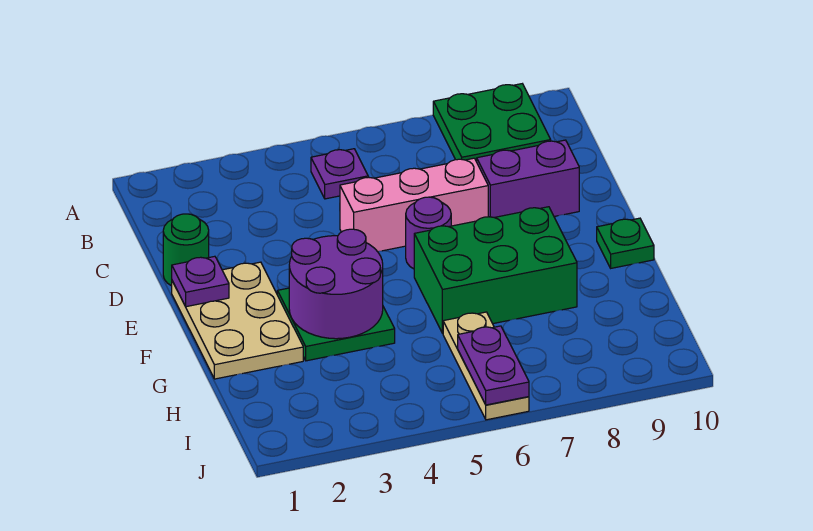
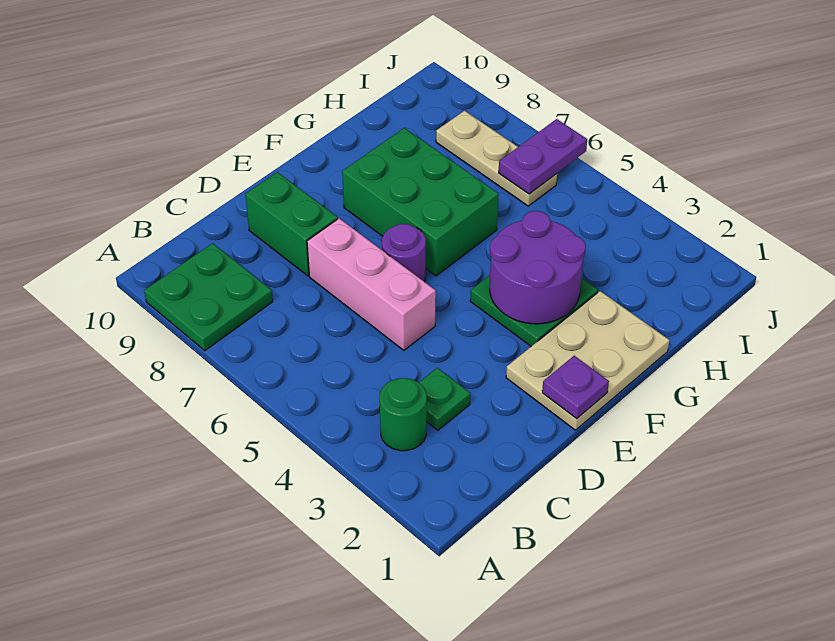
purple 1x1 plate [311,149,368,199] -> none
green 1x1 round brick [163,214,209,286] -> green 1x1 round brick moved to [380,378,427,451]
purple 1x2 brick [477,140,579,218] -> green 1x2 brick [245,172,338,276]
green 1x1 plate [597,218,654,268] -> green 1x1 plate moved to [419,368,470,430]
tan 1x3 plate [443,312,529,420] -> tan 1x3 plate turned to [436,111,557,206]

